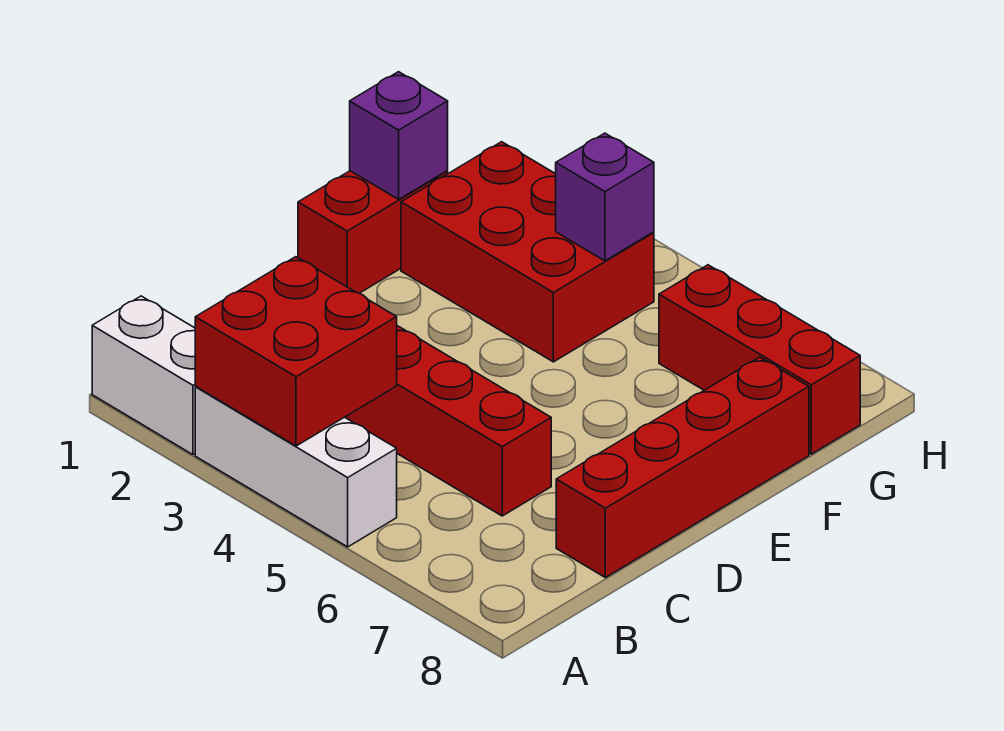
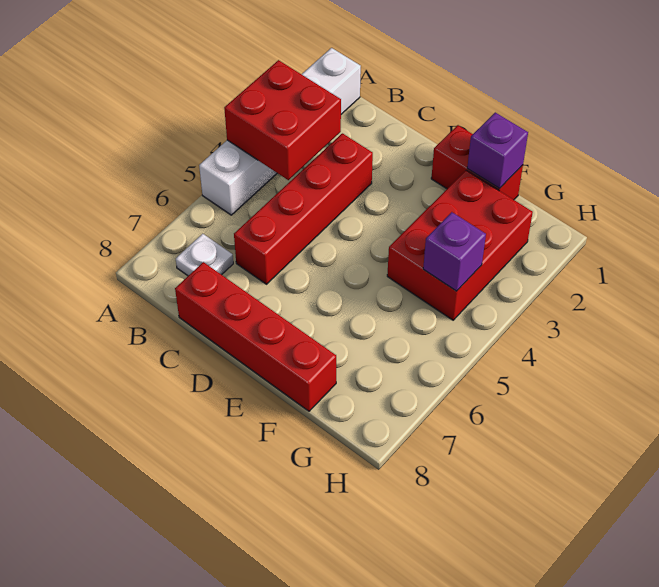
none -> white 1x1 plate [176,234,233,276]
red 1x3 brick [659,265,860,454] -> none

